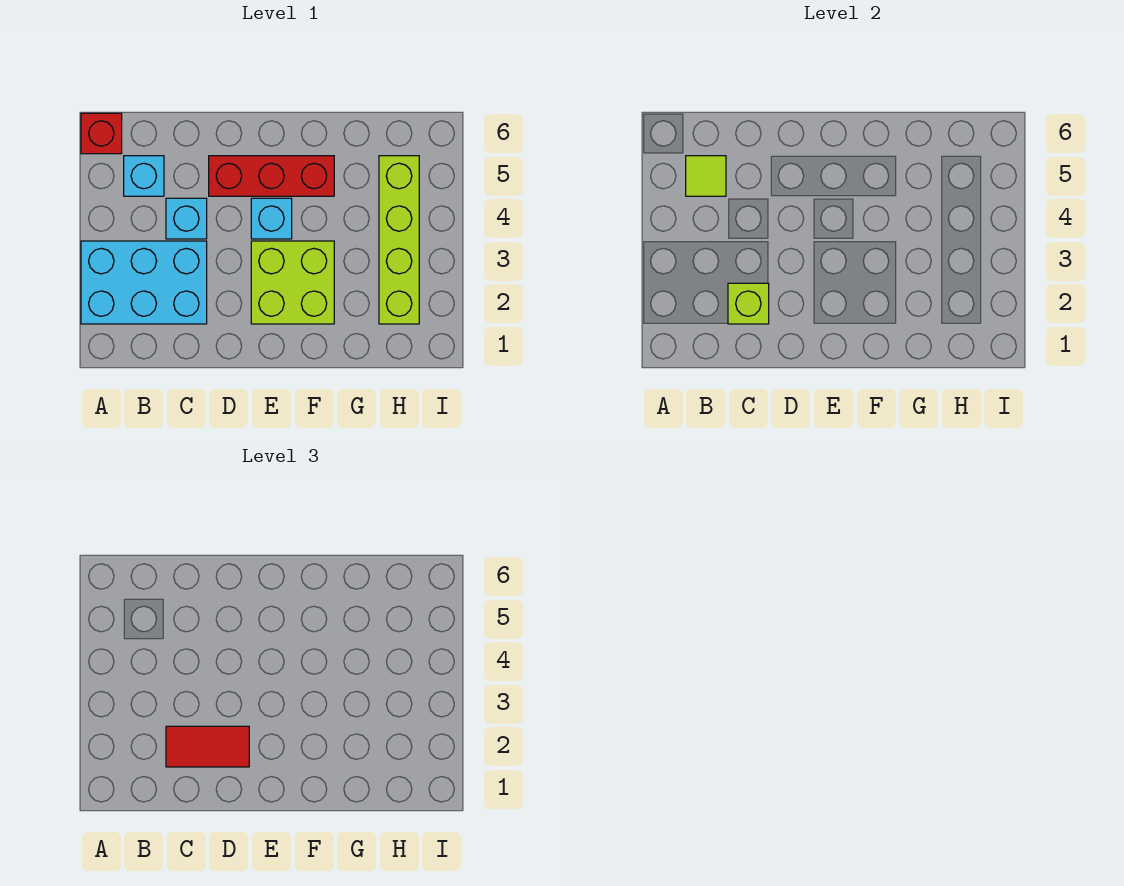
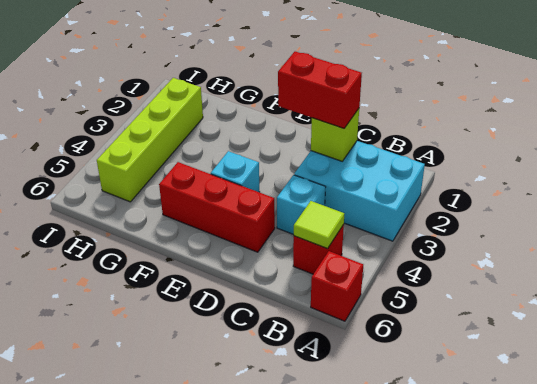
cyan 1x1 brick [124,156,164,196] -> red 1x1 brick [293,225,344,274]
red 1x2 tile [166,726,249,767] -> red 1x2 brick [278,52,362,128]
lime 2x2 brick [251,241,334,324] -> none

